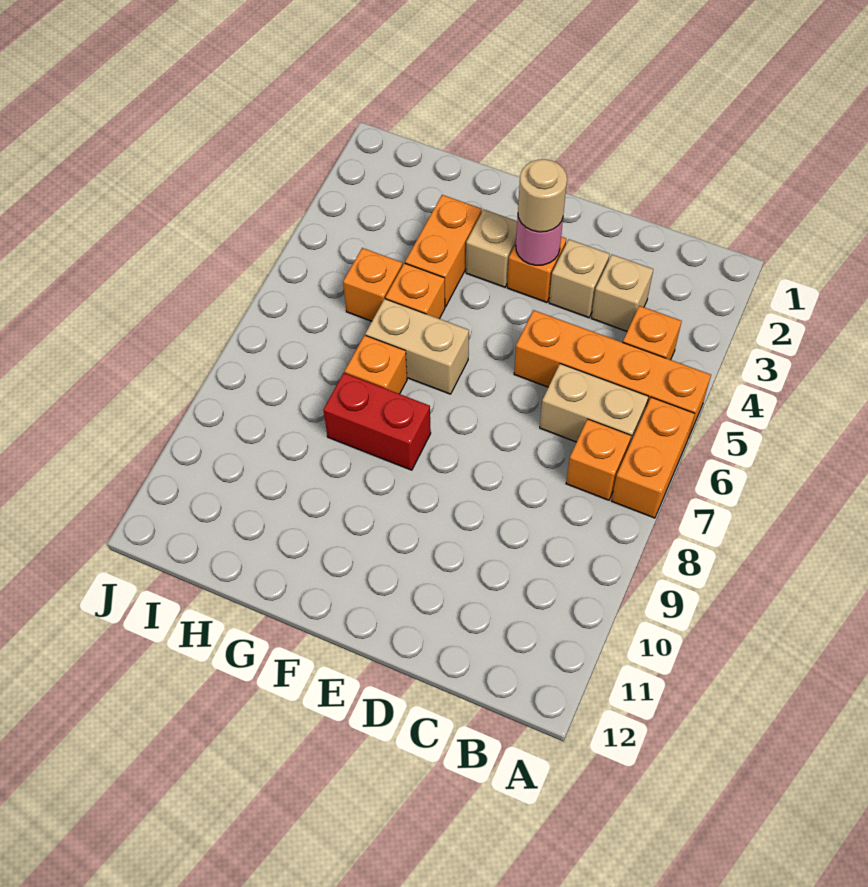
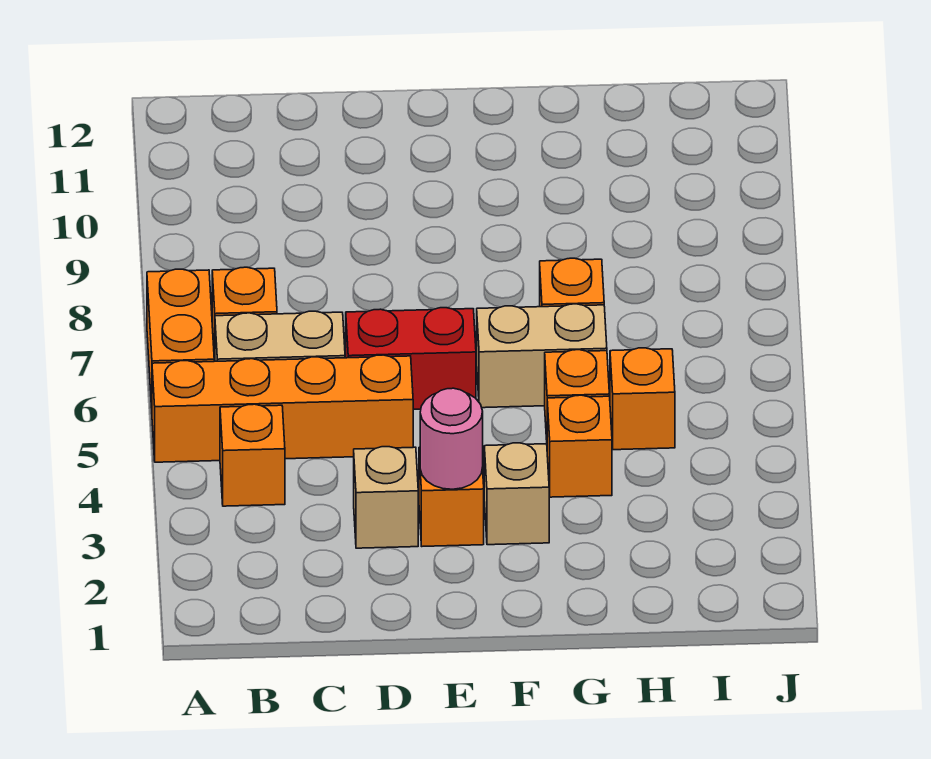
tan 1x1 brick [591,255,653,331] -> none
tan 1x1 round brick [518,159,567,232] -> none
red 1x2 brick [323,373,431,470] -> red 1x2 brick moved to [346,308,476,409]
orange 1x2 brick [405,195,482,307] -> orange 1x1 brick [547,395,612,497]

